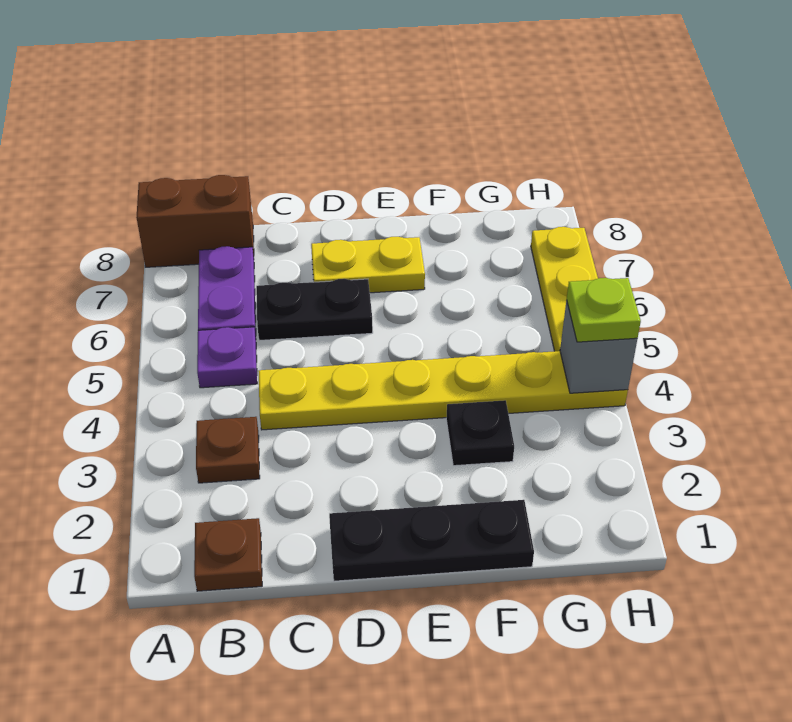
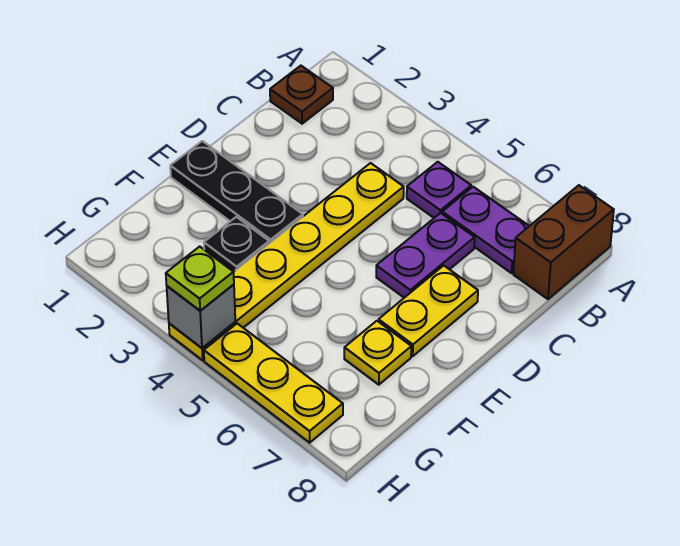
brown 1x1 plate [196,417,260,483] -> none
black 1x2 plate [256,279,373,341] -> purple 1x2 plate [376,213,475,298]
black 1x3 plate [329,500,534,581] -> black 1x3 plate turned to [170,141,303,243]
none -> yellow 1x1 plate [344,321,411,385]

